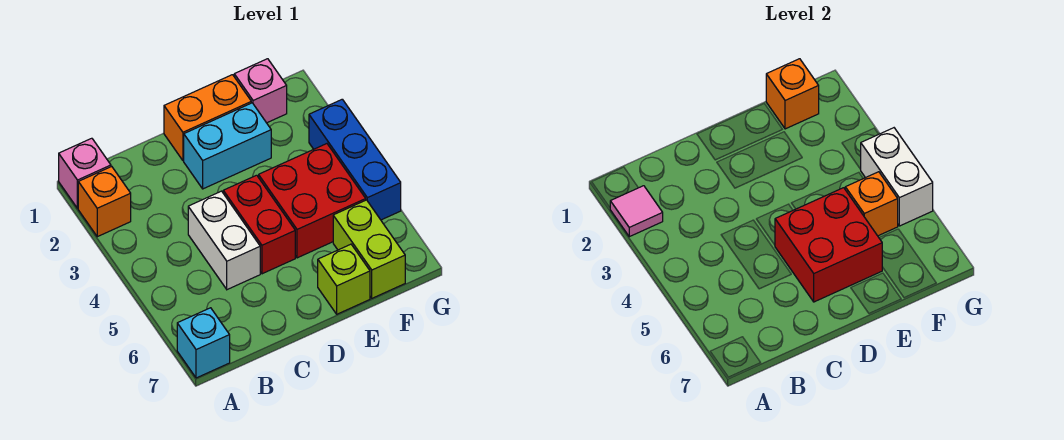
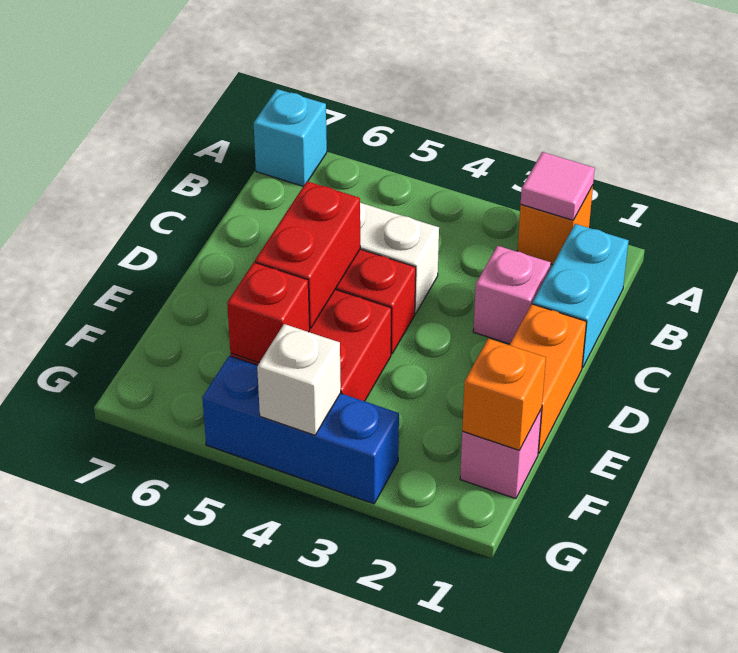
pink 1x1 brick [59,138,111,208] -> pink 1x1 brick moved to [473,246,551,344]
cyan 1x2 brick [184,103,271,189] -> cyan 1x2 brick moved to [533,224,629,368]
red 2x2 brick [775,188,882,302] -> red 1x2 brick [255,181,360,328]
lime 1x1 brick [318,244,370,314] -> none
orange 1x1 brick [845,172,898,236] -> red 1x1 brick [227,262,310,363]
lime 1x2 brick [333,200,405,298] -> none
white 1x2 brick [861,128,933,226] -> white 1x1 brick [257,324,341,435]

